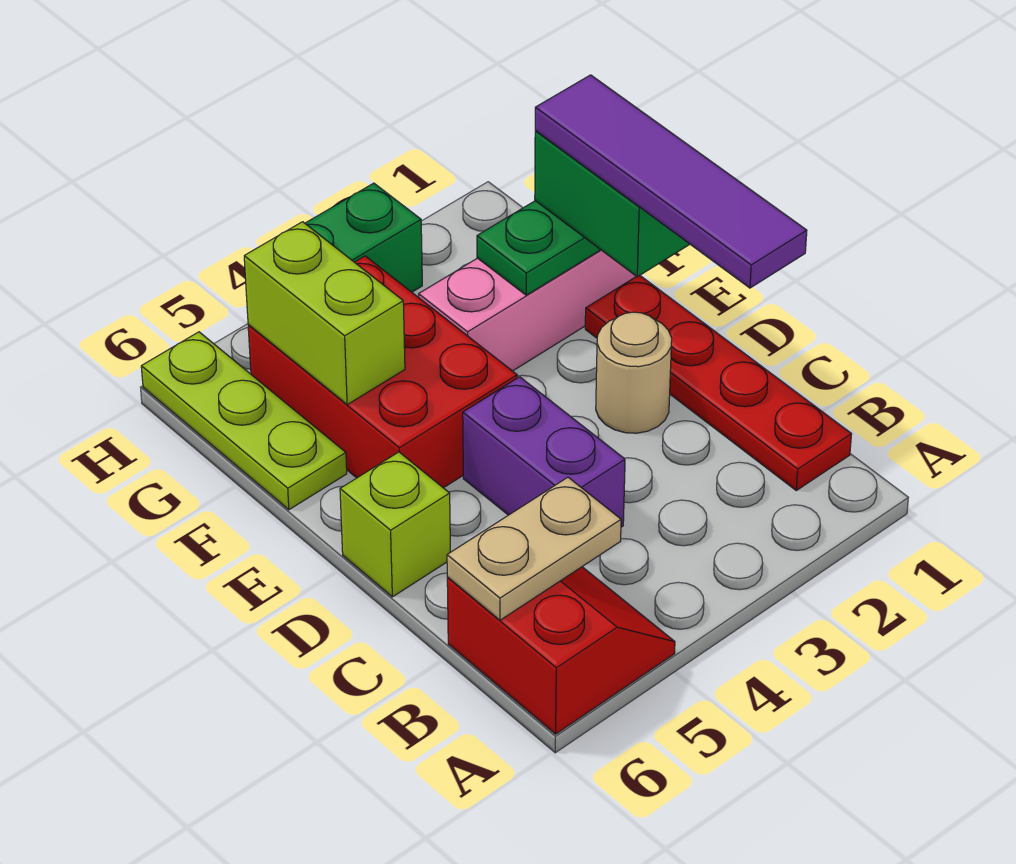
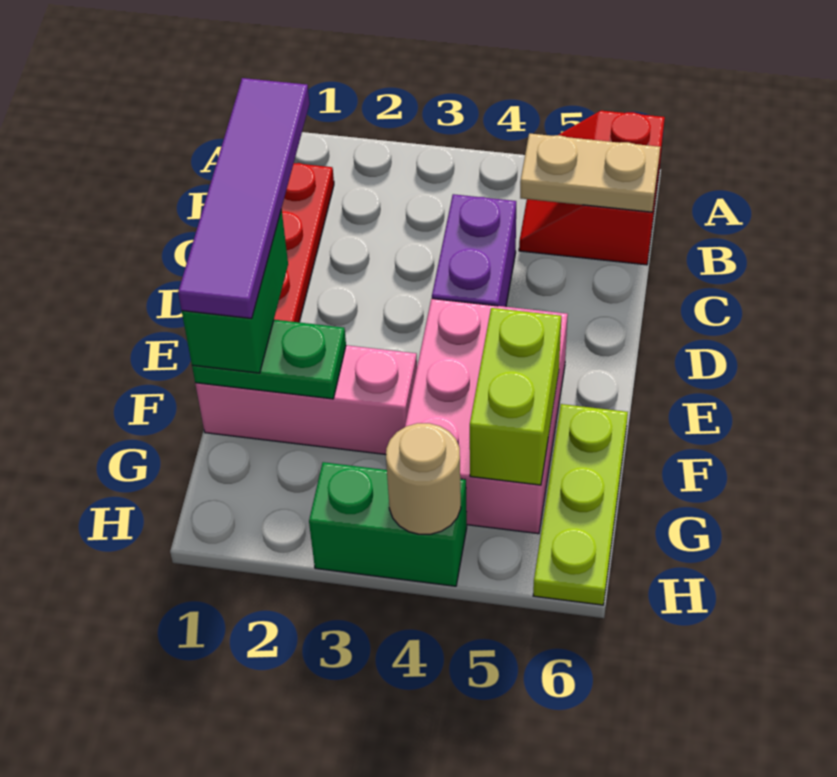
tan 1x1 round brick [596,312,672,433] -> tan 1x1 round brick moved to [386,423,461,534]
lime 1x1 brick [340,452,450,597] -> none
red 2x3 brick [248,256,517,488] -> pink 2x3 brick [405,299,568,534]

